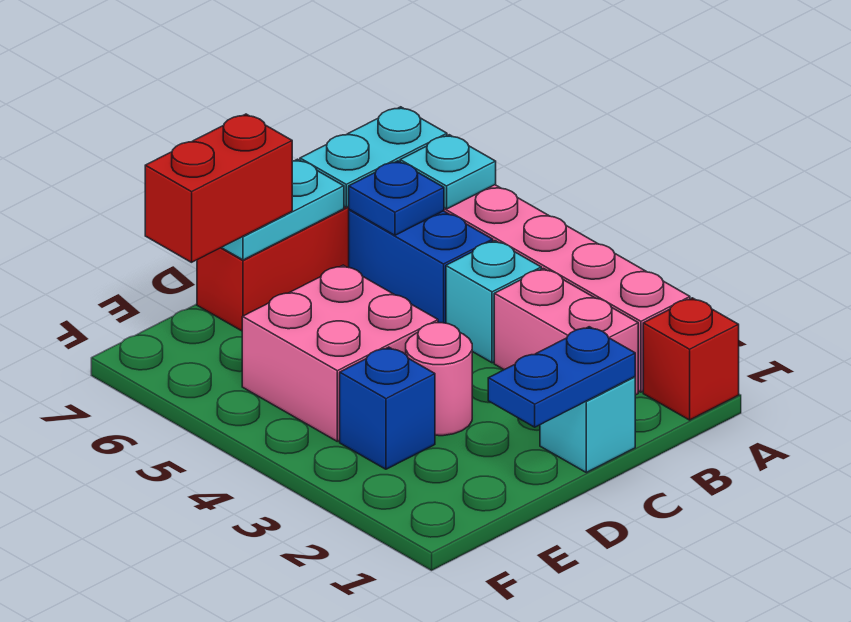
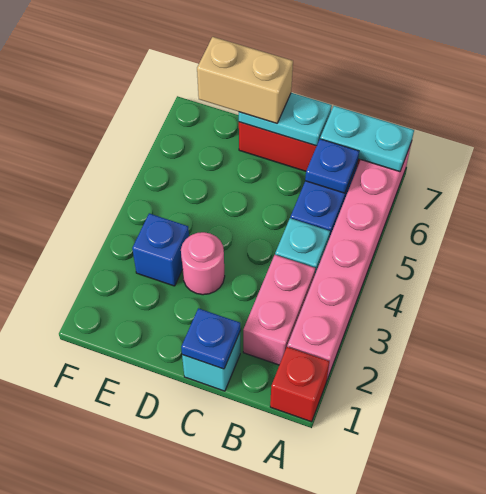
cyan 1x1 plate [400,135,496,209] -> none
blue 1x2 plate [488,327,635,427] -> blue 1x1 plate [181,308,240,369]
pink 2x2 brick [242,265,438,441] -> none
red 1x2 brick [145,114,292,262] -> tan 1x2 brick [197,37,293,123]

